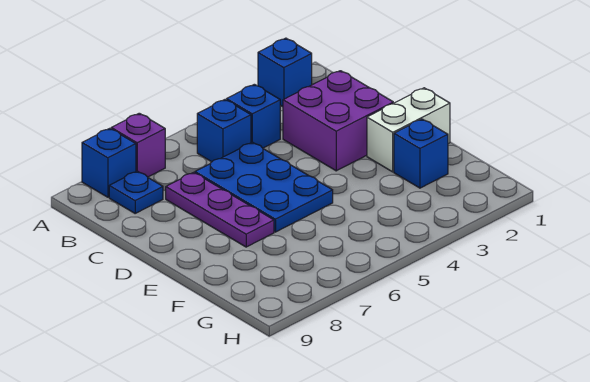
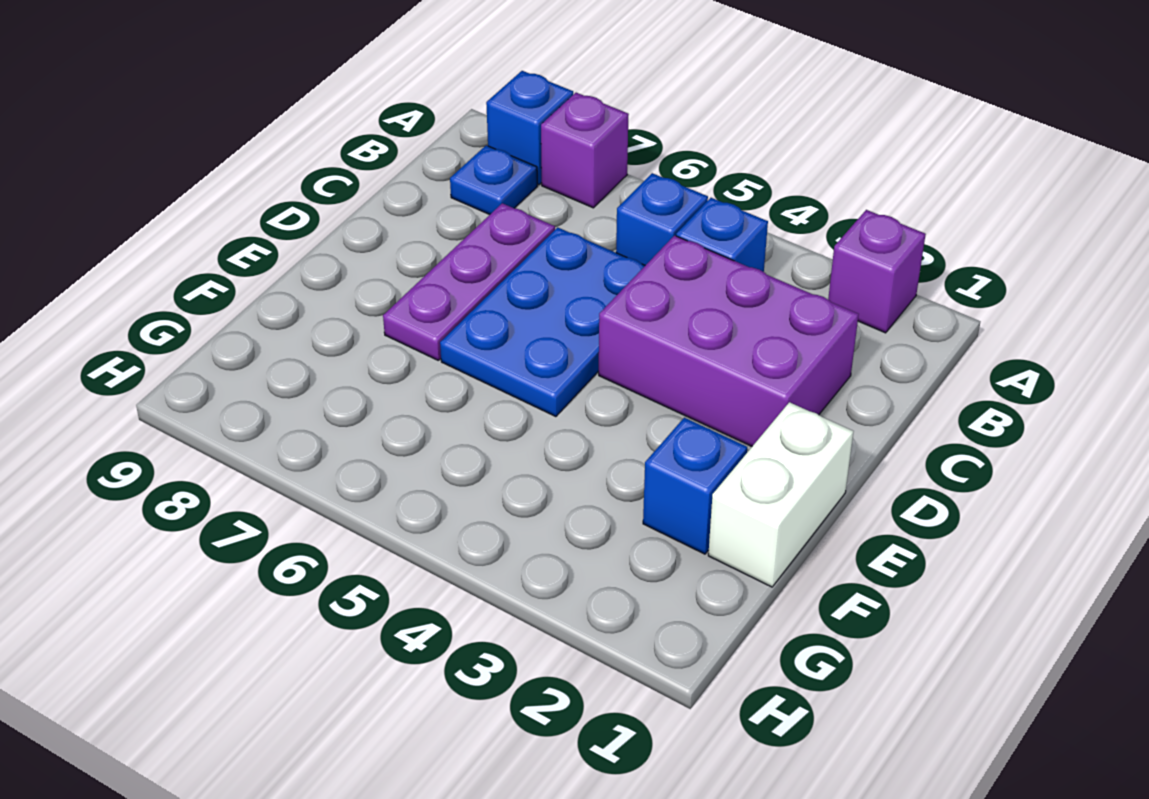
blue 1x1 brick [258,38,312,107] -> purple 1x1 brick [828,210,926,333]
purple 2x2 brick [283,71,393,171] -> purple 2x3 brick [599,236,859,446]
white 1x2 brick [367,88,450,172] -> white 1x2 brick turned to [708,402,854,587]

